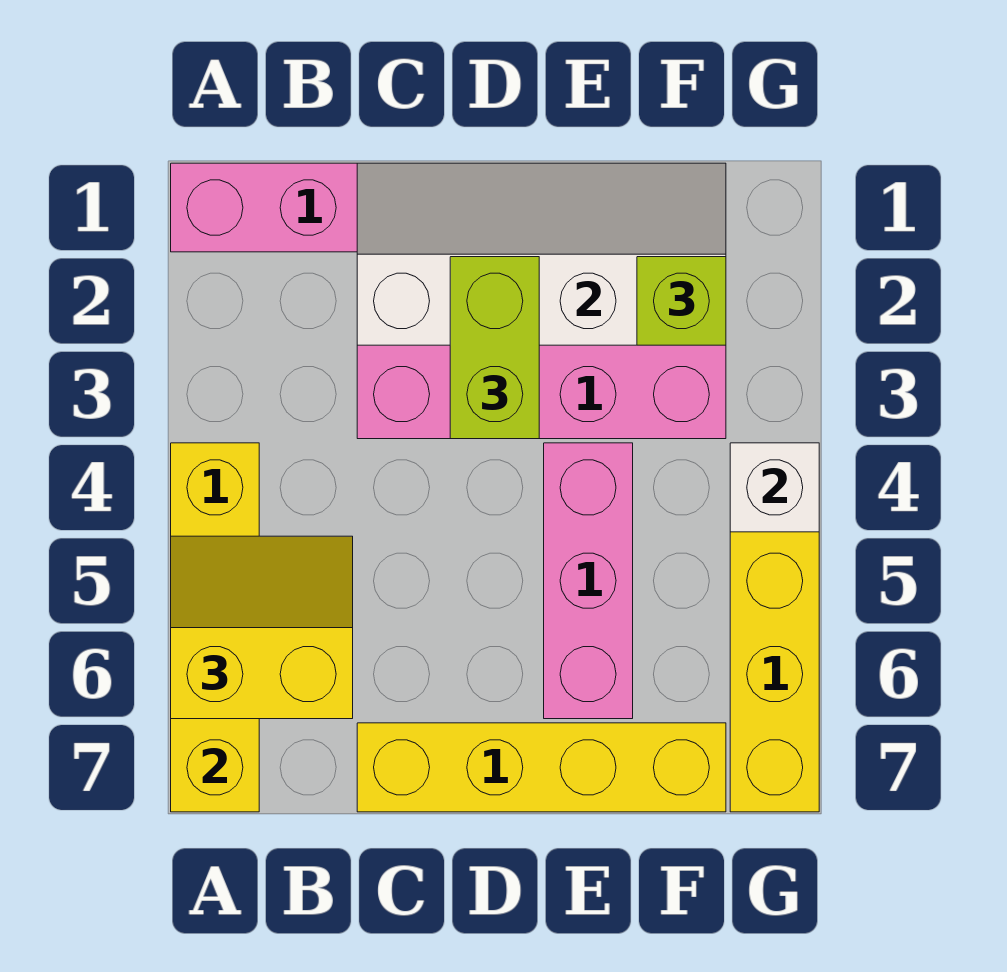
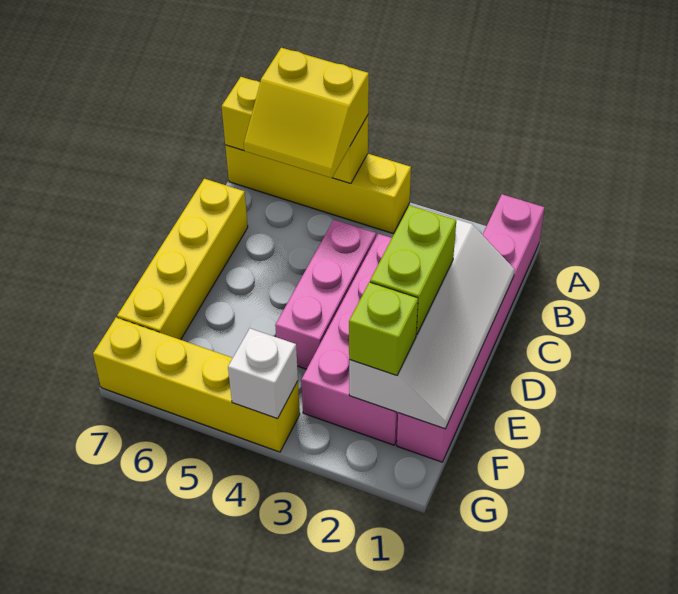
yellow 2x2 slope [171,536,353,719] -> yellow 2x2 slope turned to [244,48,369,178]
lime 1x2 brick [450,257,539,439] -> lime 1x2 brick turned to [370,205,456,335]
pink 1x3 brick [544,443,633,719] -> pink 1x3 brick turned to [275,220,376,369]

